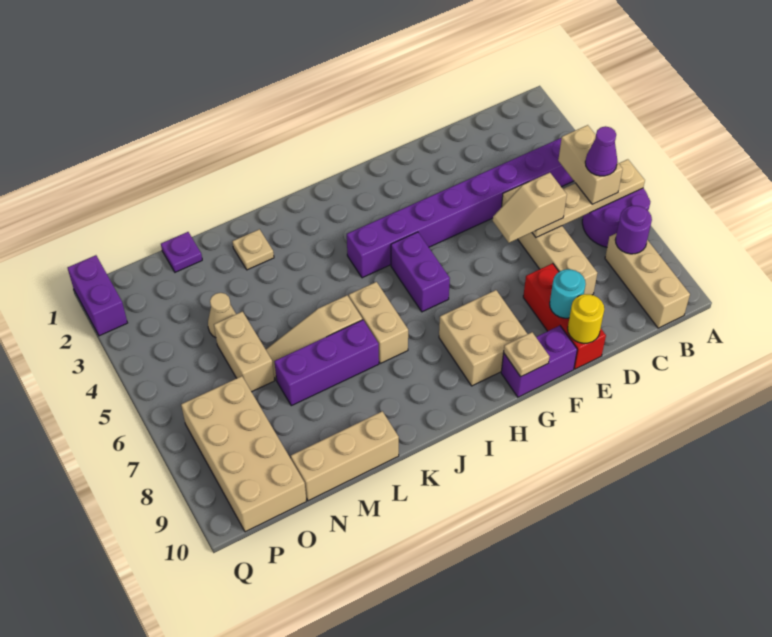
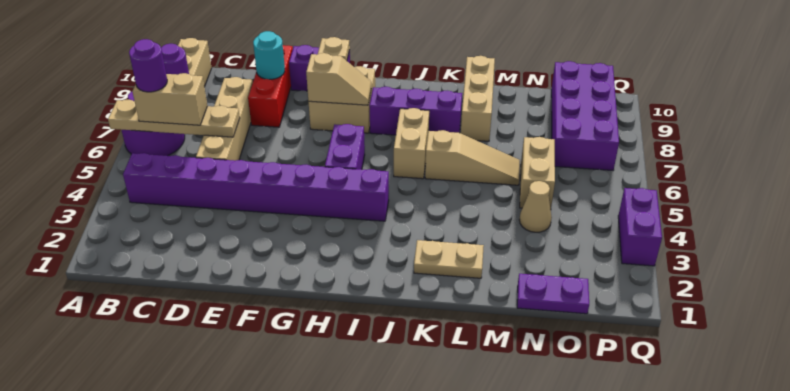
tan 1x2 brick [558,125,623,204] -> tan 1x2 brick turned to [132,73,207,125]
purple 1x1 cone [585,126,617,176] -> purple 1x1 round brick [129,39,167,92]
tan 1x2 slope [493,173,567,243] -> tan 1x2 slope moved to [306,53,371,105]
yellow 1x1 round brick [568,294,604,343] -> none
purple 1x3 brick [274,320,379,406] -> purple 1x3 brick moved to [369,87,462,135]
tan 1x1 plate [232,229,274,270] -> tan 1x2 plate [414,240,484,278]
tan 1x3 brick [291,411,399,501] -> tan 1x3 brick turned to [461,56,495,141]
purple 1x1 plate [161,232,202,272] -> purple 1x2 plate [517,274,589,314]
tan 2x4 brick [181,376,307,532] -> purple 2x4 brick [551,61,619,170]
purple 1x2 brick [68,255,127,336] -> purple 1x2 brick moved to [618,188,662,266]

